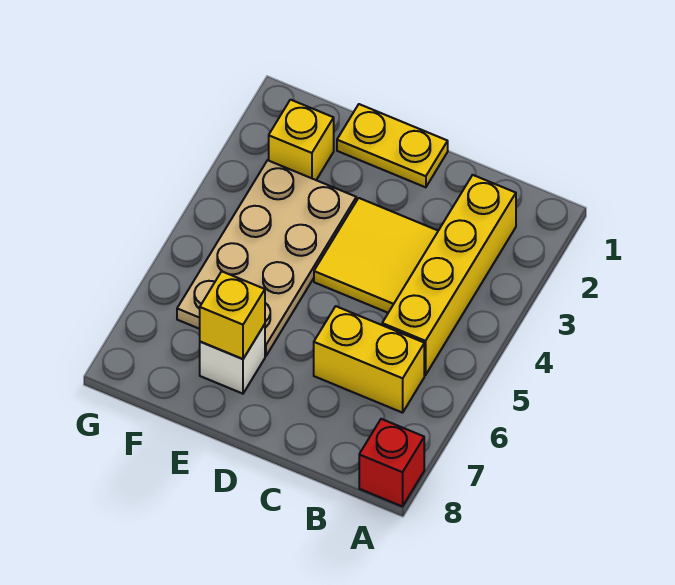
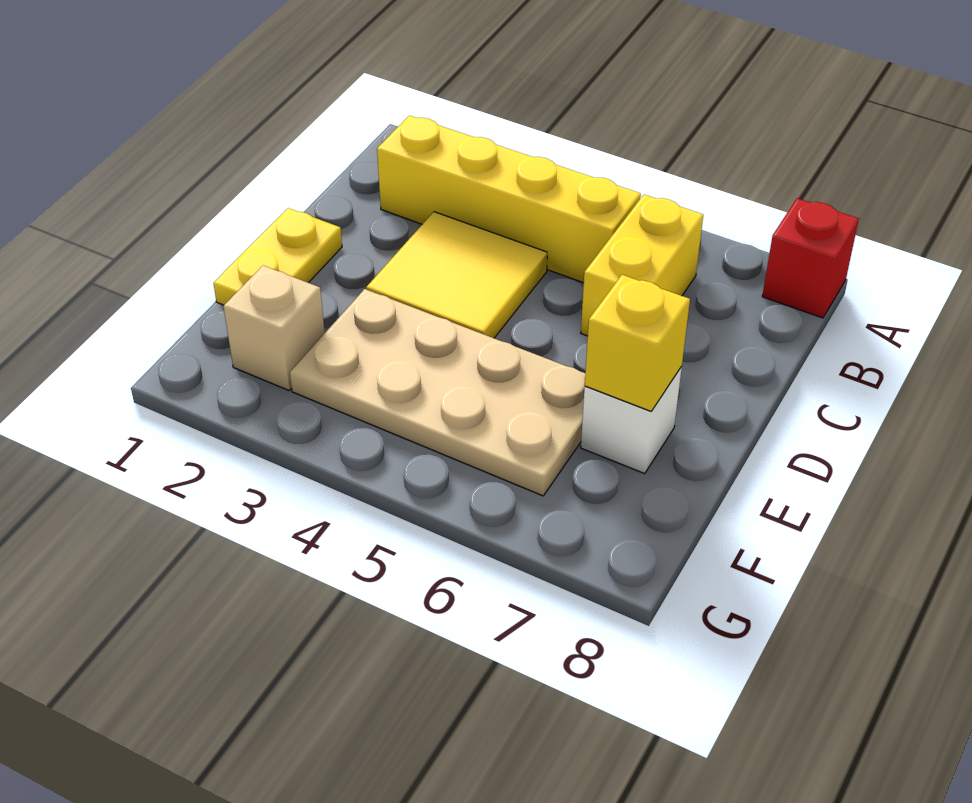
yellow 1x1 brick [269,100,334,180] -> tan 1x1 brick [223,266,325,390]

